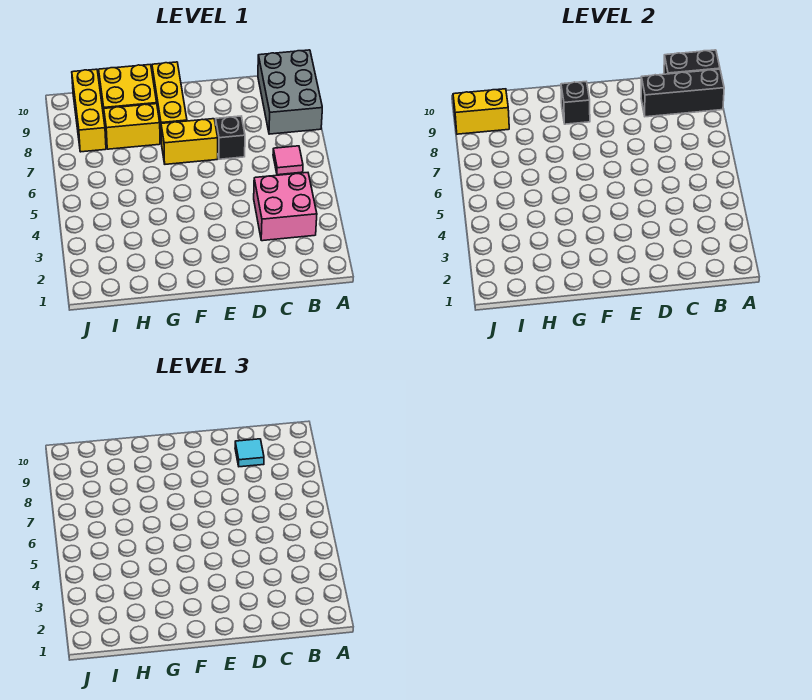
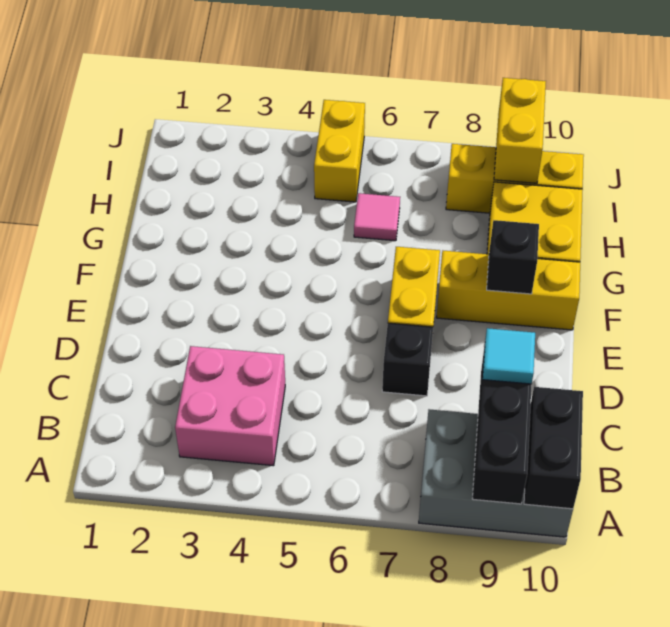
pink 1x1 tile [273,146,303,175] -> pink 1x1 tile moved to [354,193,400,241]
yellow 1x2 brick [104,104,160,149] -> yellow 1x2 brick moved to [314,100,365,202]

